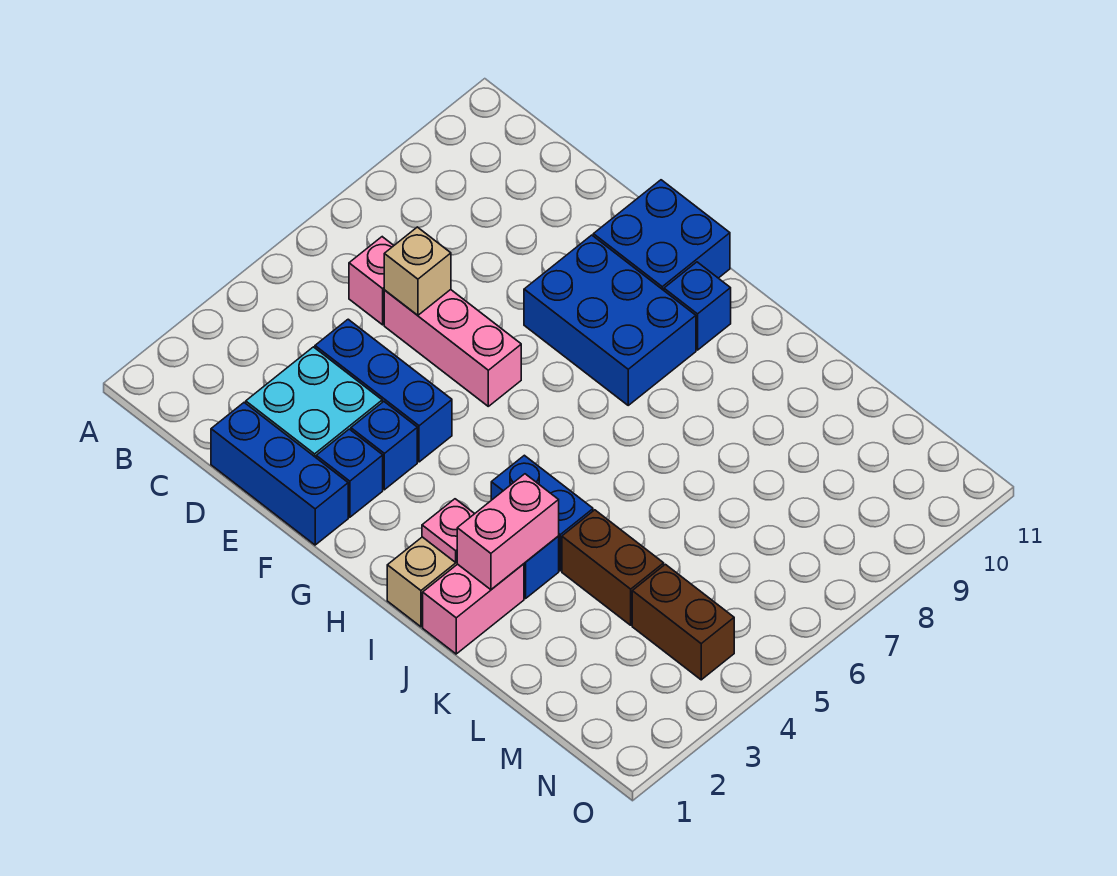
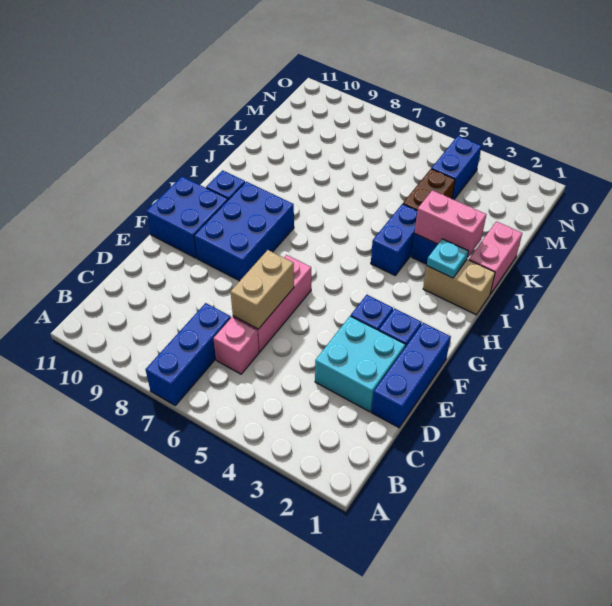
blue 1x3 brick [315,319,452,462] -> blue 1x3 brick moved to [146,303,231,405]
tan 1x1 brick [384,227,451,315] -> tan 1x2 brick [231,250,294,329]
pink 1x1 plate [422,499,474,562] -> cyan 1x1 plate [427,239,469,278]
pink 1x2 brick [423,564,524,654] -> pink 1x2 brick turned to [469,221,522,294]
brown 1x2 brick [632,564,734,680] -> blue 1x2 brick [431,136,482,200]

